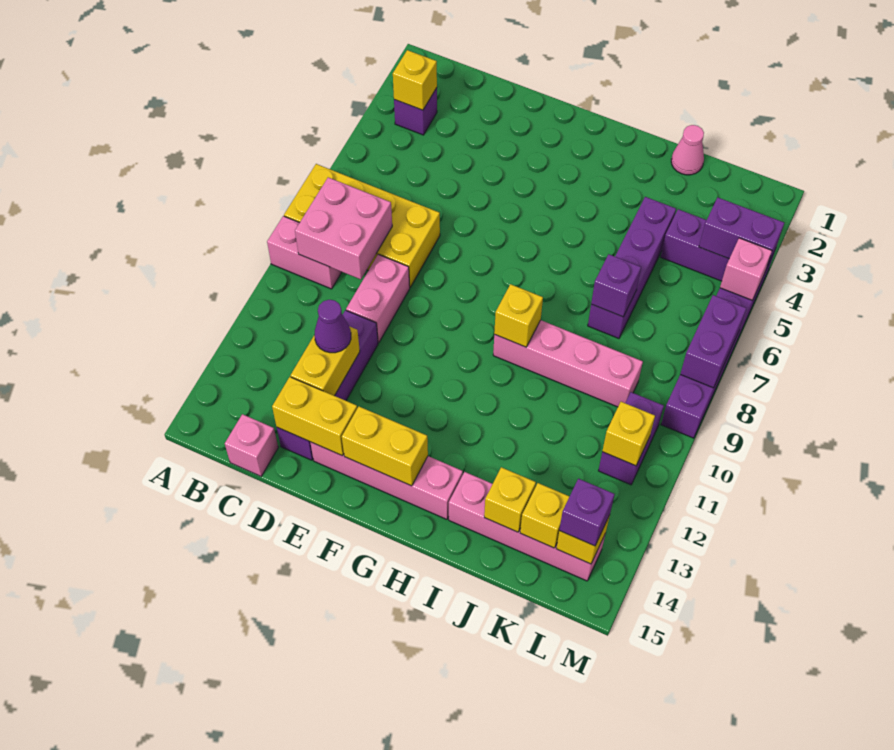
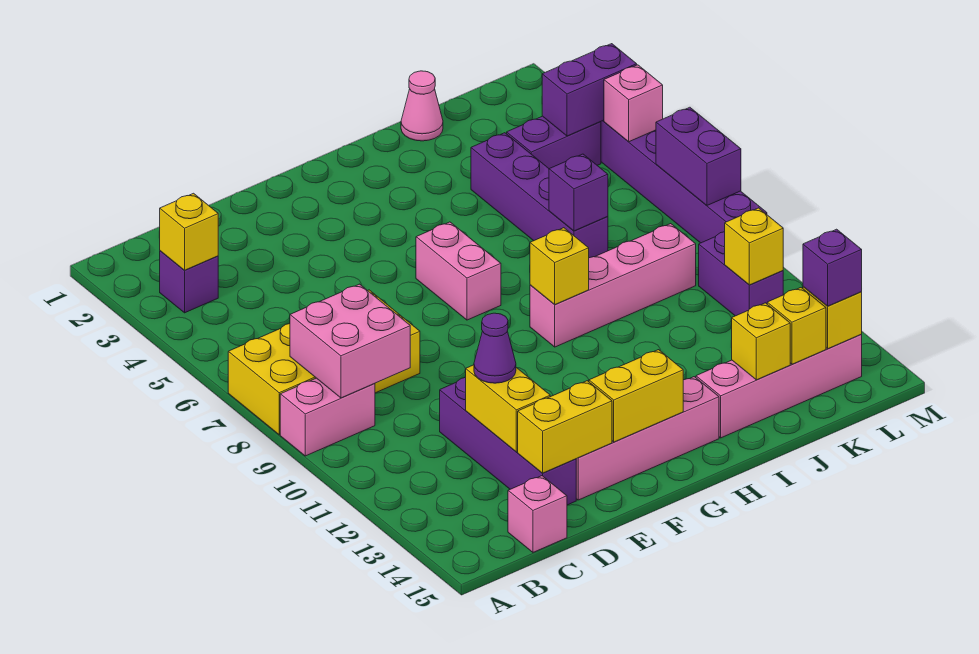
pink 1x2 brick [346,254,410,343] -> pink 1x2 brick moved to [416,222,501,320]

